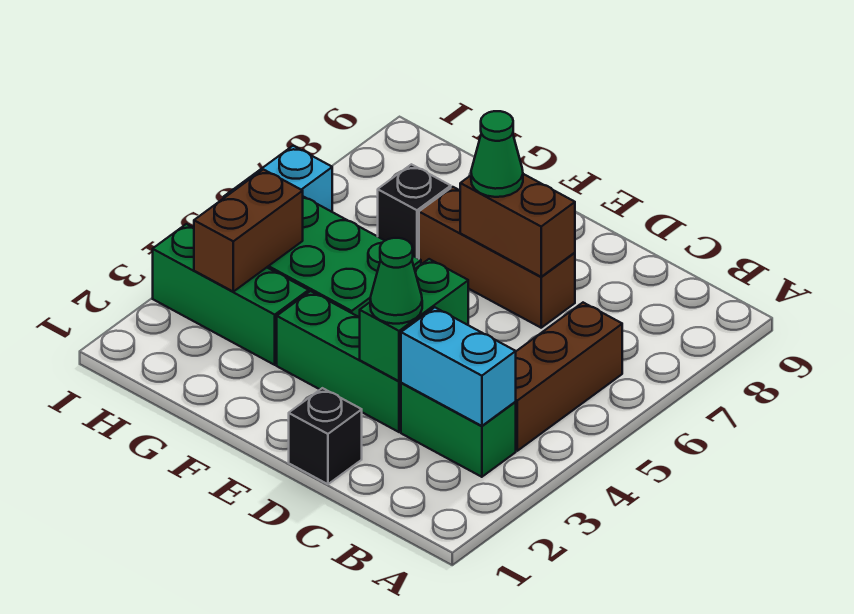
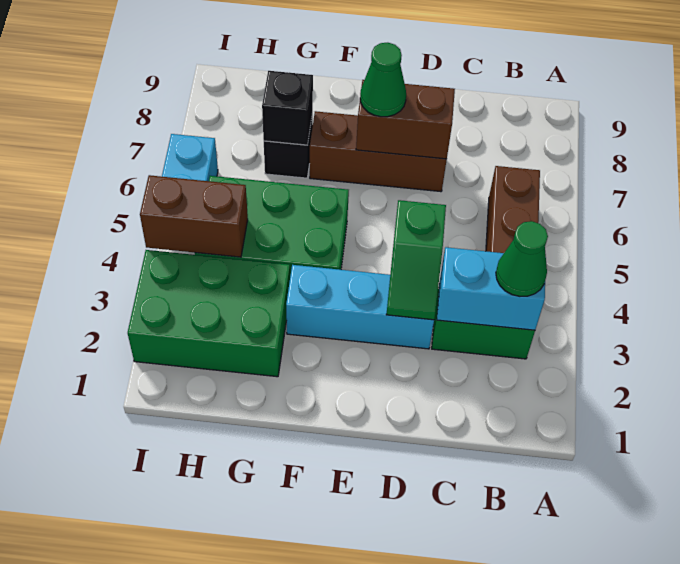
black 1x1 brick [289,388,362,484] -> black 1x1 brick moved to [262,71,313,145]
green 1x3 brick [277,291,401,432] -> cyan 1x3 brick [286,265,434,349]
green 1x2 brick [359,259,468,381] -> green 1x2 slope [386,200,446,320]
green 1x1 cone [370,238,422,324] -> green 1x1 cone moved to [496,221,548,297]
green 1x3 brick [153,224,309,365] -> green 2x3 brick [128,250,290,377]
brown 1x2 brick [194,169,303,292] -> brown 1x2 brick turned to [140,175,248,257]

